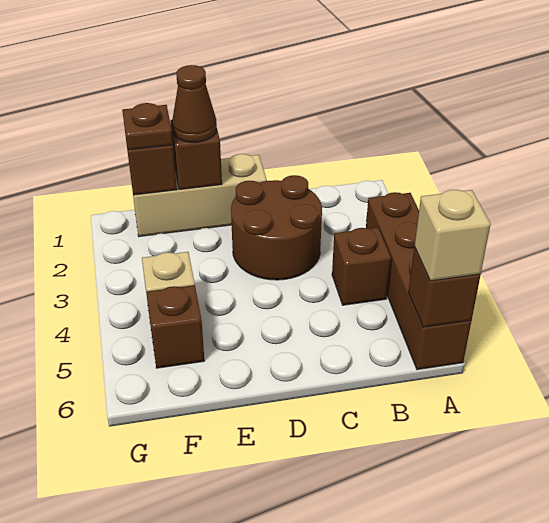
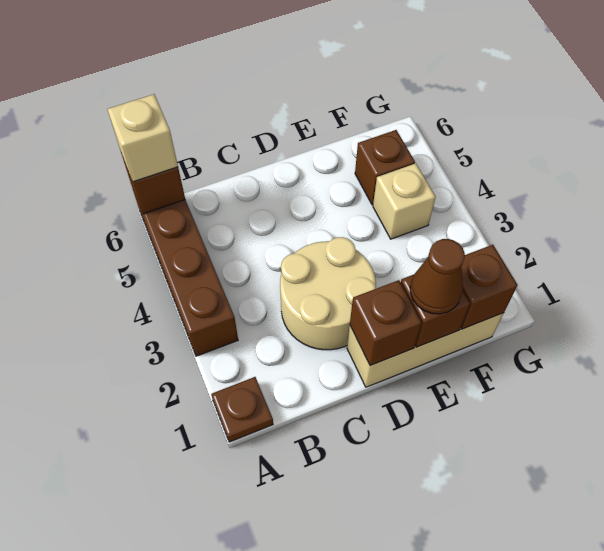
brown 1x1 brick [332,228,391,305] -> brown 1x1 brick moved to [350,280,422,365]
brown 2x2 round brick [231,175,322,280] -> tan 2x2 round brick [280,237,376,350]
brown 1x1 plate [122,103,173,150] -> brown 1x1 plate moved to [211,377,273,442]

